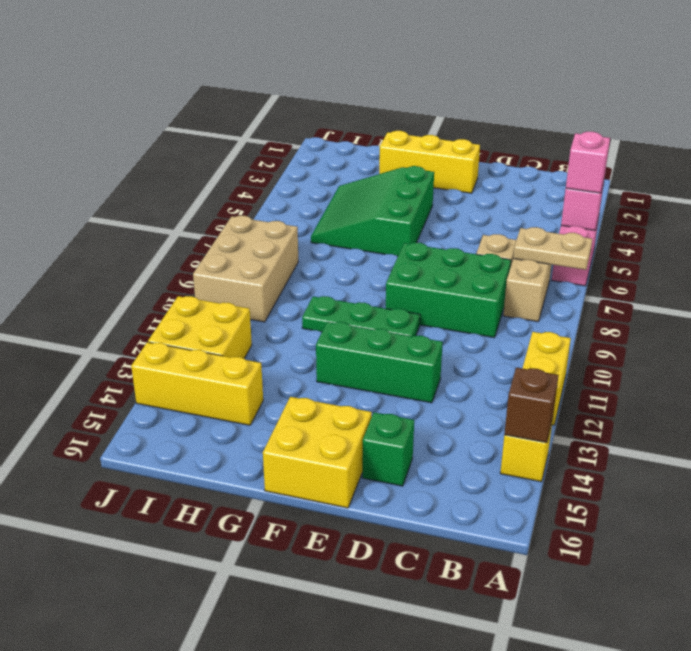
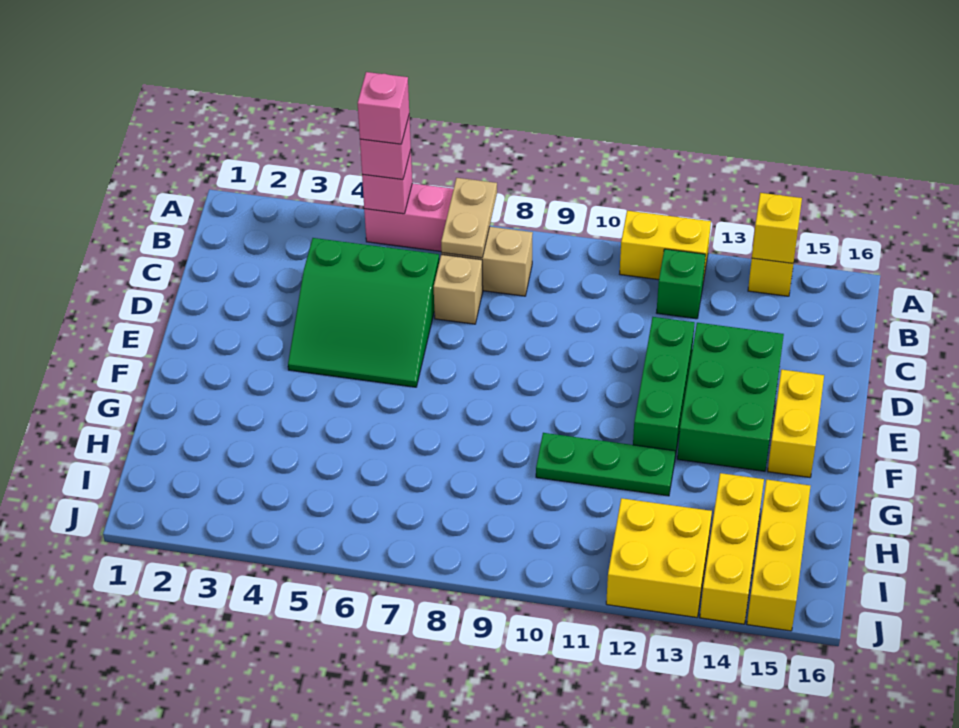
none -> pink 1x1 brick [358,72,409,144]
brown 1x1 brick [504,368,559,443] -> yellow 1x1 brick [752,193,802,263]
green 2x3 brick [386,243,511,338] -> green 2x3 brick moved to [677,323,784,471]
green 1x1 brick [362,412,414,486] -> green 1x1 brick moved to [656,249,706,319]
yellow 1x3 brick [379,131,480,193] -> yellow 1x3 brick moved to [747,480,811,631]
green 1x3 plate [302,296,420,337] -> green 1x3 plate turned to [536,433,676,496]
yellow 2x2 brick [263,397,372,508] -> yellow 1x2 brick [768,369,824,477]
green 3x3 slope [311,166,434,256] -> green 3x3 slope moved to [288,238,439,387]
tan 2x3 brick [193,216,298,322] -> none

